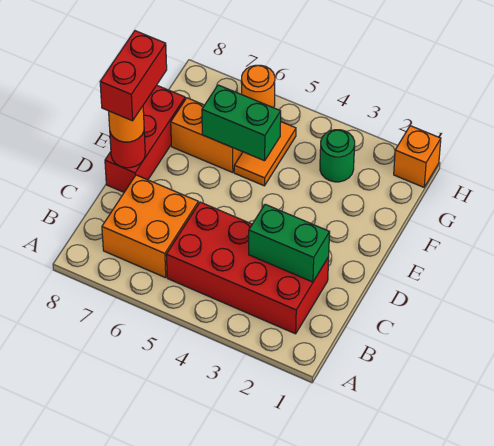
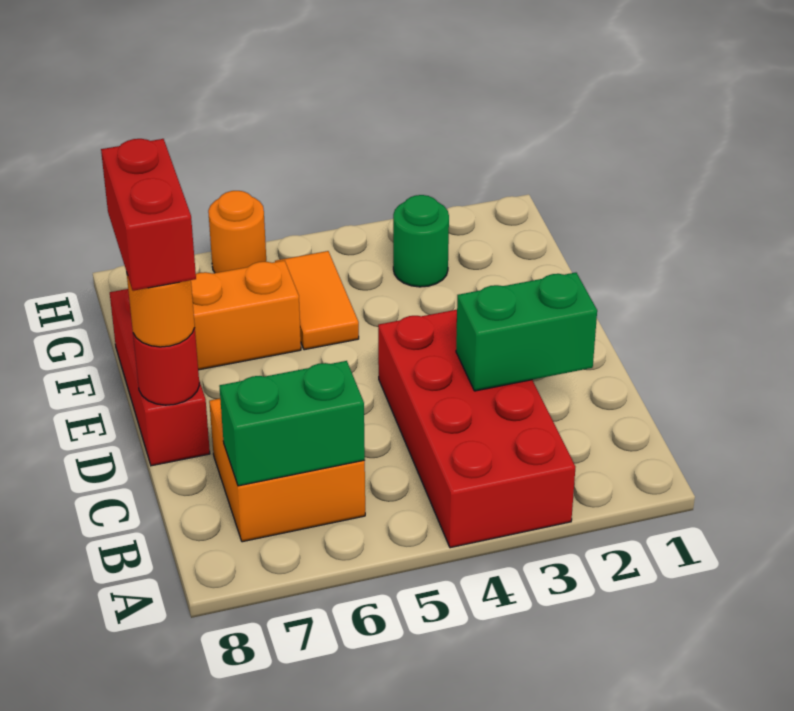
red 2x4 brick [166,202,329,334] -> red 2x4 brick turned to [378,310,575,548]
green 1x2 brick [202,85,281,161] -> green 1x2 brick moved to [220,361,365,486]
orange 1x1 brick [394,126,441,187] -> none

